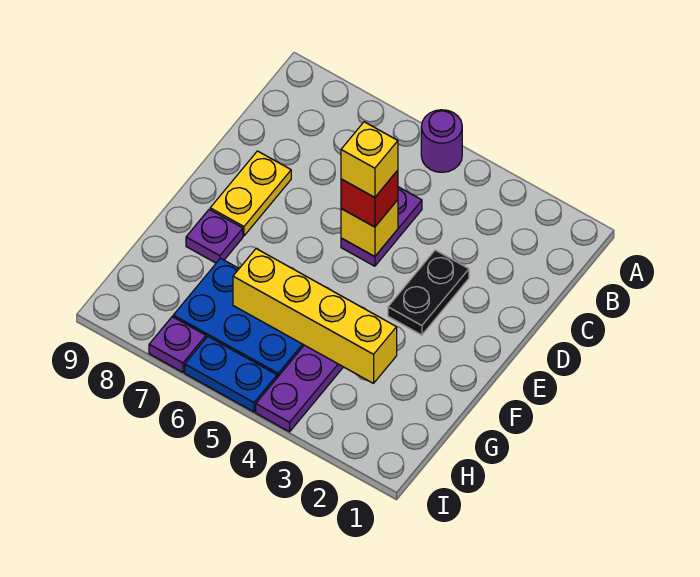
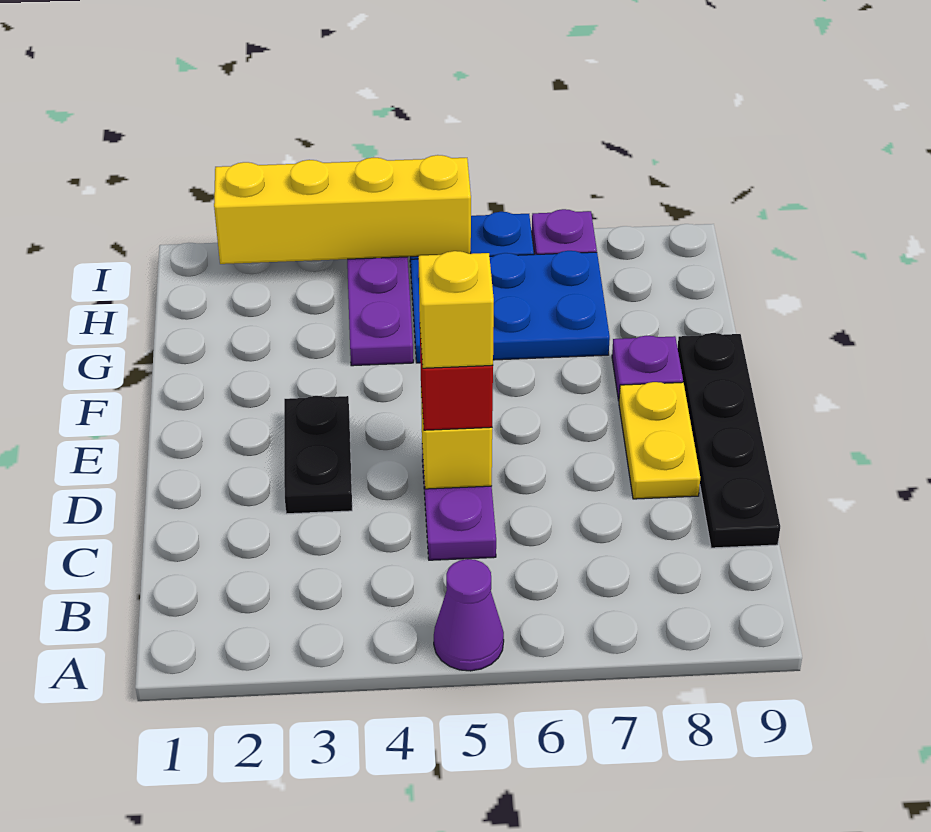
purple 1x1 round brick [421,110,462,172] -> purple 1x1 cone [434,559,504,671]
none -> black 1x4 plate [678,333,780,548]
yellow 1x4 brick [233,249,397,383] -> yellow 1x4 brick moved to [214,155,471,264]

